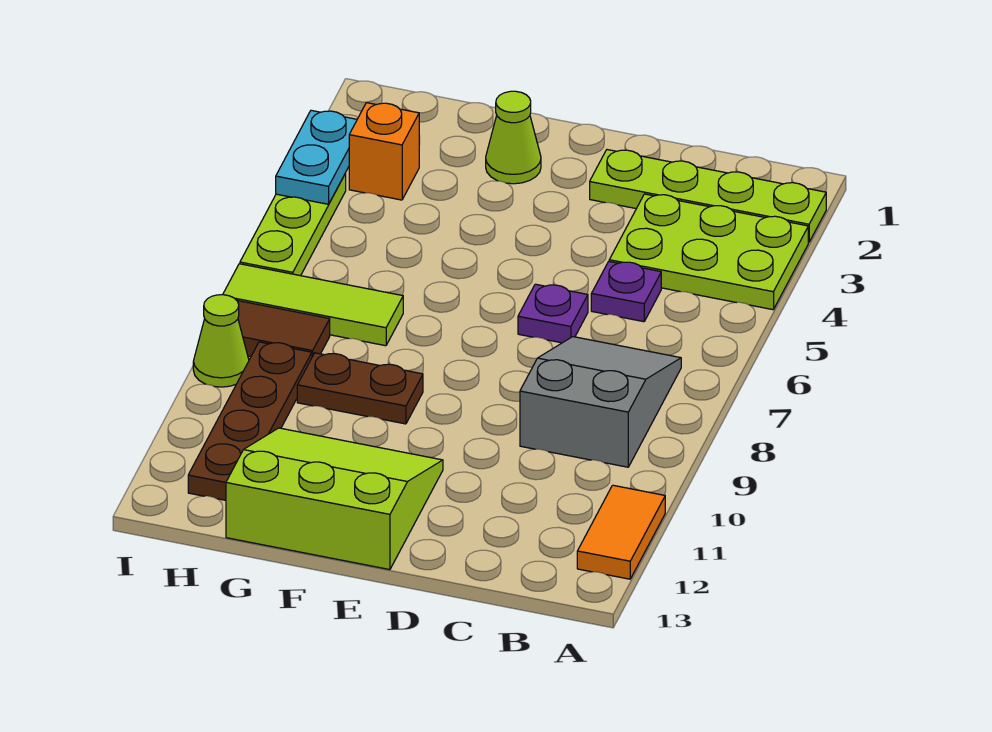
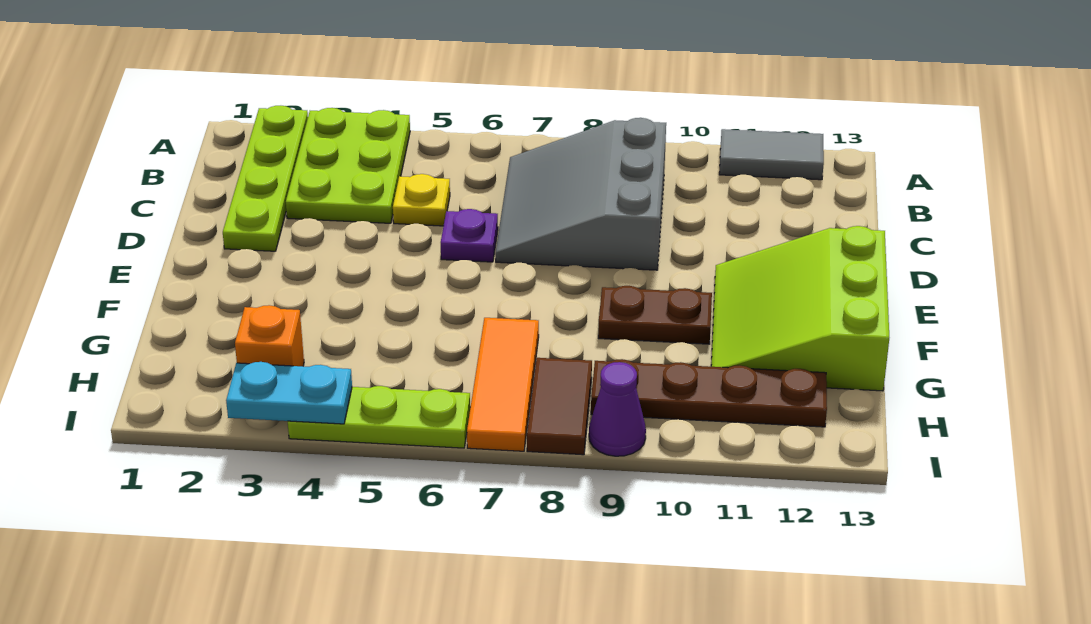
orange 1x2 tile [577,485,665,579] -> grey 1x2 tile [719,129,824,180]
grey 2x3 slope [520,337,681,467] -> grey 3x3 slope [495,118,666,270]
purple 1x1 plate [591,262,661,322] -> yellow 1x1 plate [393,174,450,226]
lime 1x1 cone [486,91,541,184] -> none
brown 1x2 plate [297,353,423,424] -> brown 1x2 plate turned to [598,286,712,344]
lime 1x3 tile [223,264,403,346] -> orange 1x3 tile [467,318,539,451]
lime 1x1 cone [193,295,249,387] -> purple 1x1 cone [589,362,646,456]

